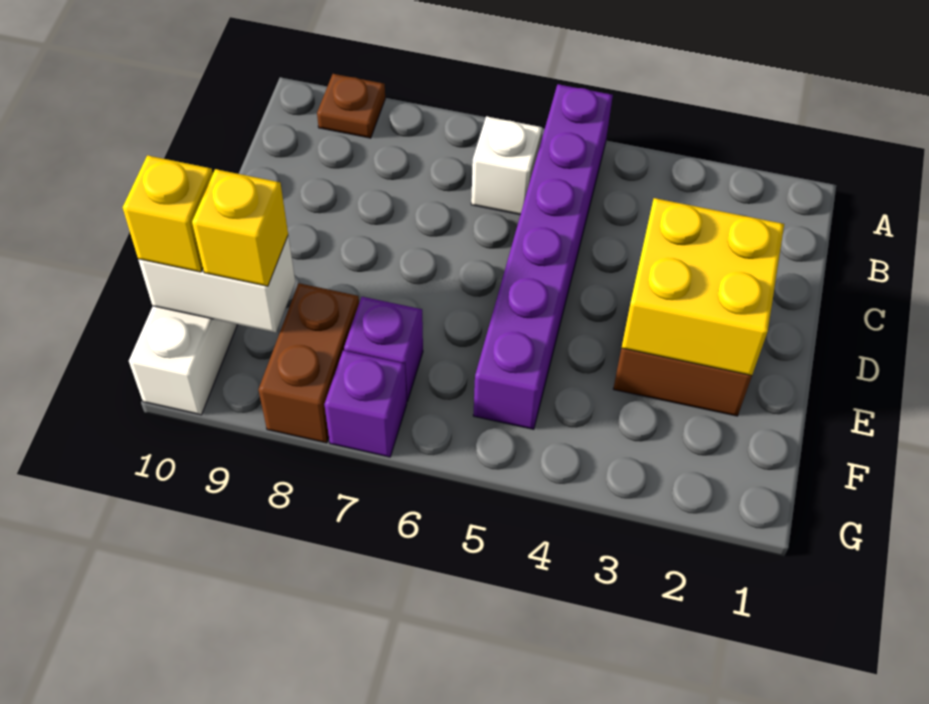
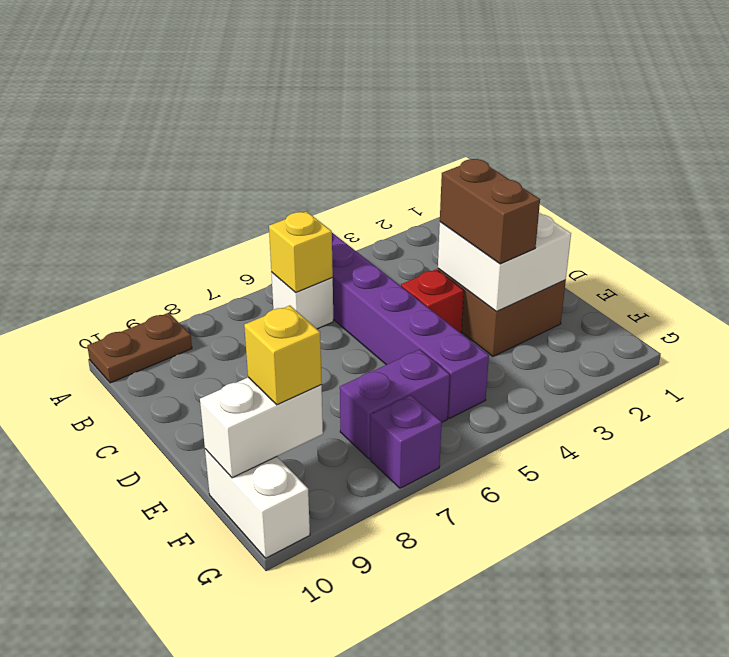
brown 1x1 plate [317,74,385,138] -> brown 1x2 plate [87,313,192,383]
yellow 2x2 brick [622,198,784,376] -> white 2x2 brick [438,213,571,311]
none -> red 1x1 brick [401,269,464,333]
purple 1x1 brick [344,297,423,401] -> purple 1x2 brick [340,349,450,459]
brown 1x2 brick [259,283,359,443] -> brown 1x2 brick moved to [439,159,540,264]
yellow 1x1 brick [123,155,213,272] -> yellow 1x1 brick moved to [269,211,333,293]

